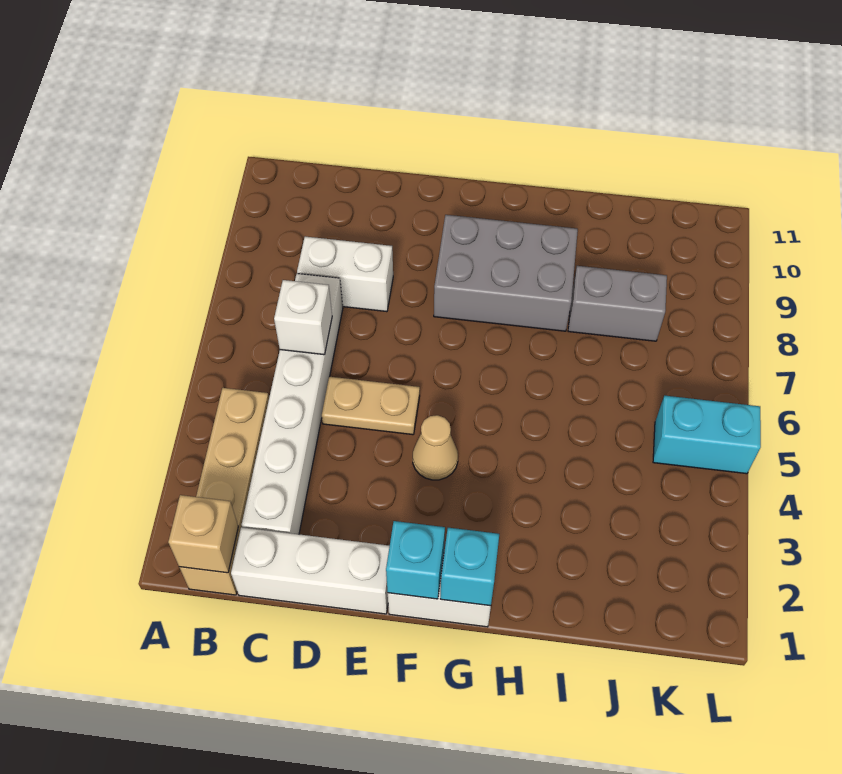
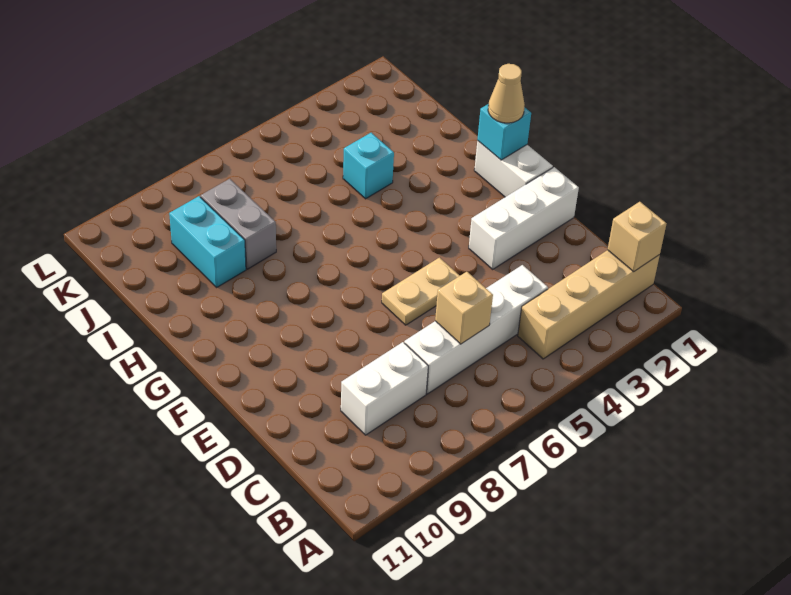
white 1x3 brick [231,527,390,614] -> white 1x3 brick turned to [469,167,579,269]
white 1x6 brick [242,274,343,534] -> white 1x4 brick [404,265,548,394]
white 1x1 brick [274,280,332,355] -> tan 1x1 brick [435,272,493,344]
white 1x2 brick [297,237,393,312] -> white 1x2 brick turned to [341,342,428,435]
tan 1x2 plate [322,377,420,435] -> tan 1x2 plate turned to [382,258,460,325]
cyan 1x1 brick [386,521,445,599] -> cyan 1x1 brick moved to [343,133,394,199]
tan 1x1 cone [413,415,458,480] -> tan 1x1 cone moved to [488,64,525,123]
grey 2x3 brick [434,215,578,331] -> none
cyan 1x2 brick [653,396,761,474] -> cyan 1x2 brick moved to [169,196,246,287]

